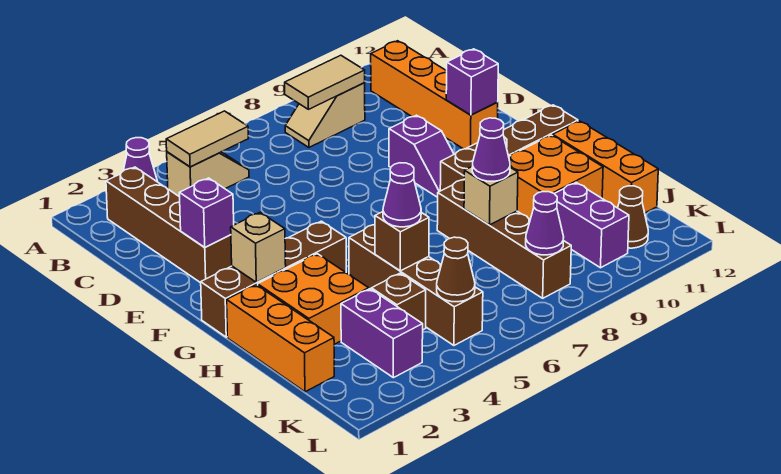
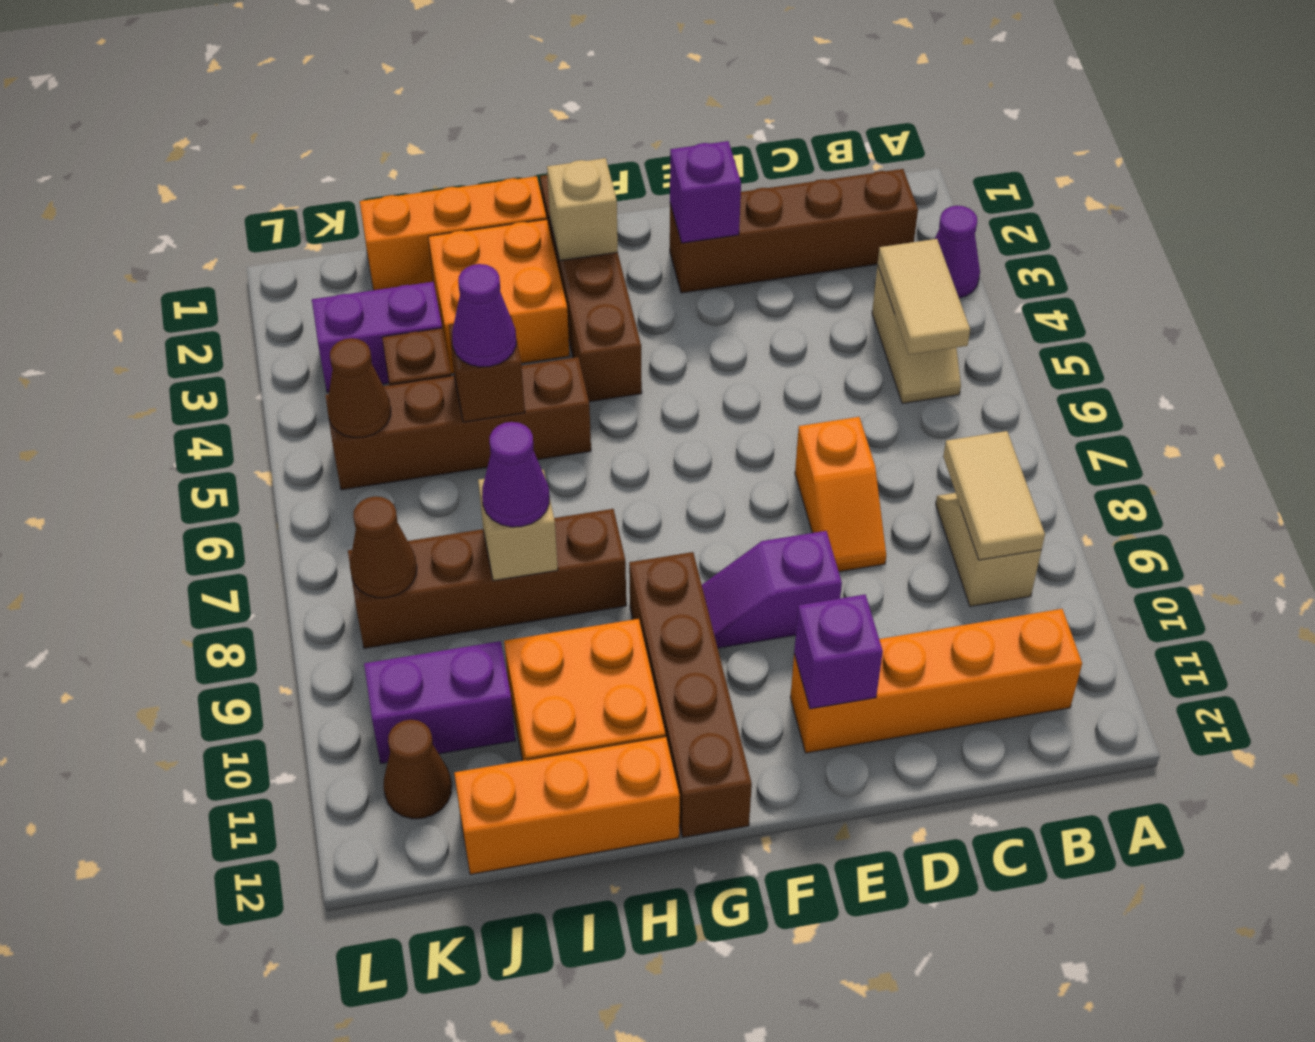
none -> orange 1x2 slope [795,417,886,572]
purple 1x1 cone [526,192,564,255] -> brown 1x1 cone [350,496,417,598]

